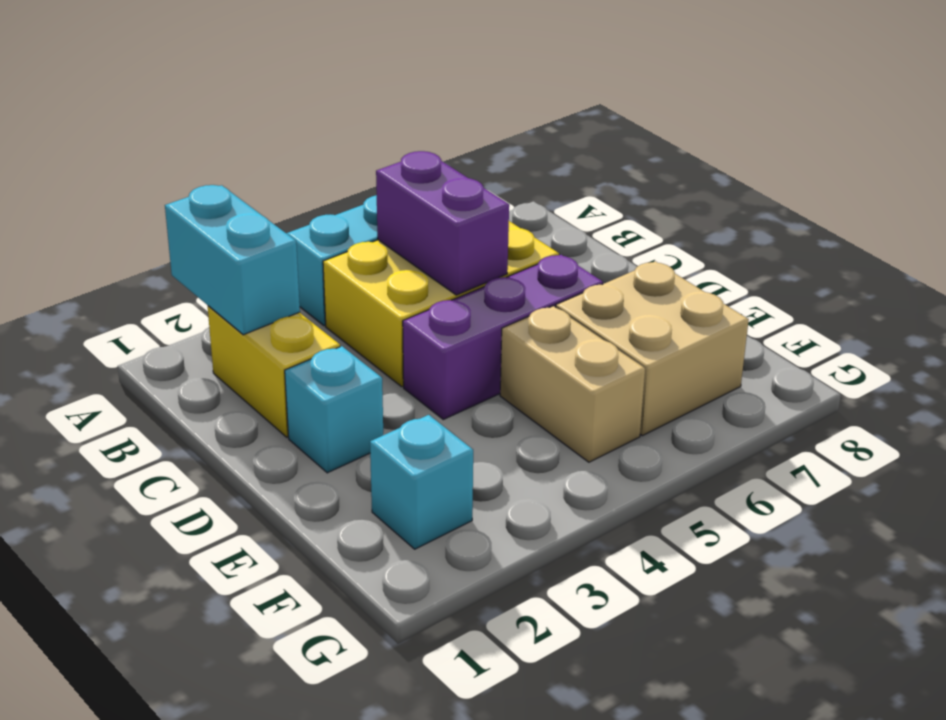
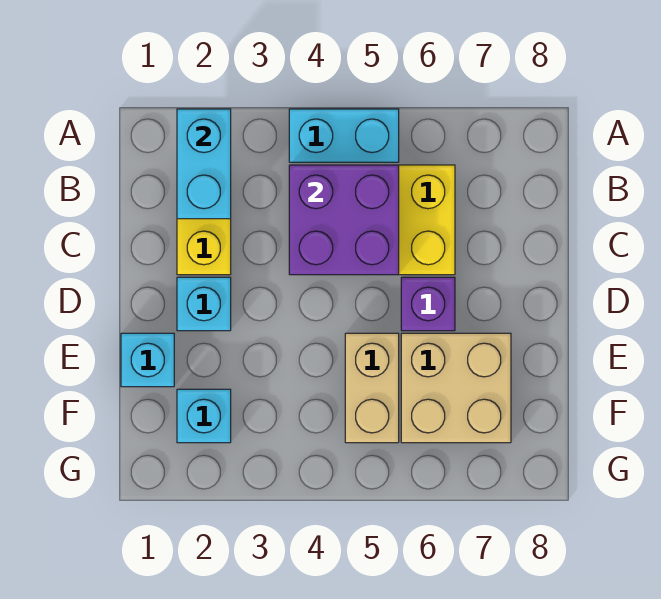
purple 1x2 brick [376,151,509,295] -> purple 2x2 brick [289,165,399,275]
purple 1x3 brick [403,255,603,419] -> purple 1x1 brick [401,277,455,331]
none -> cyan 1x1 brick [121,333,174,387]

